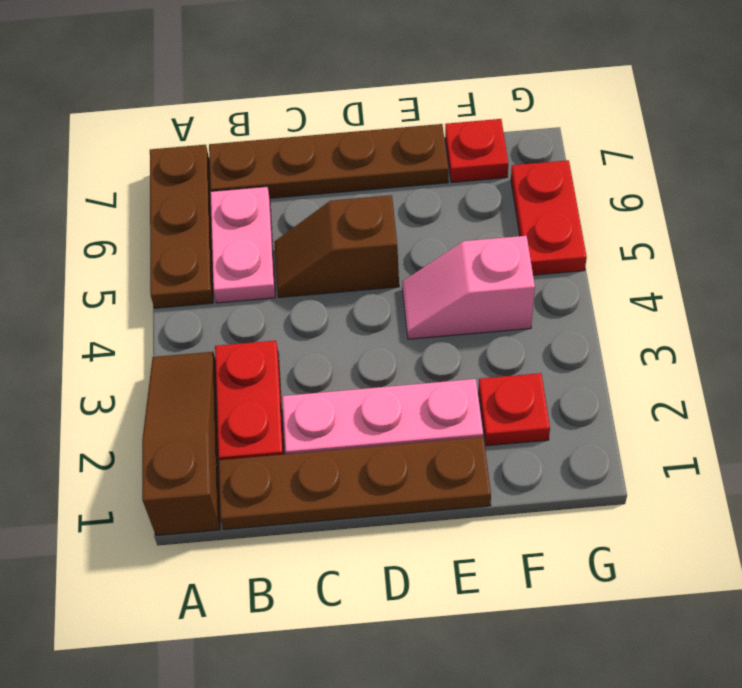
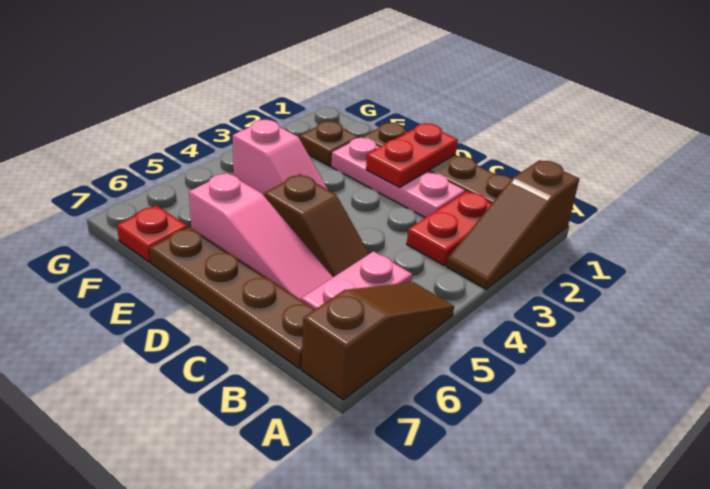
brown 1x3 plate [150,145,213,308] -> brown 1x3 slope [302,282,454,400]
none -> pink 1x3 slope [189,173,333,300]
red 1x1 plate [479,373,550,446] -> brown 1x1 plate [300,121,359,166]
red 1x2 plate [511,160,587,275] -> red 1x2 plate moved to [366,123,458,187]

